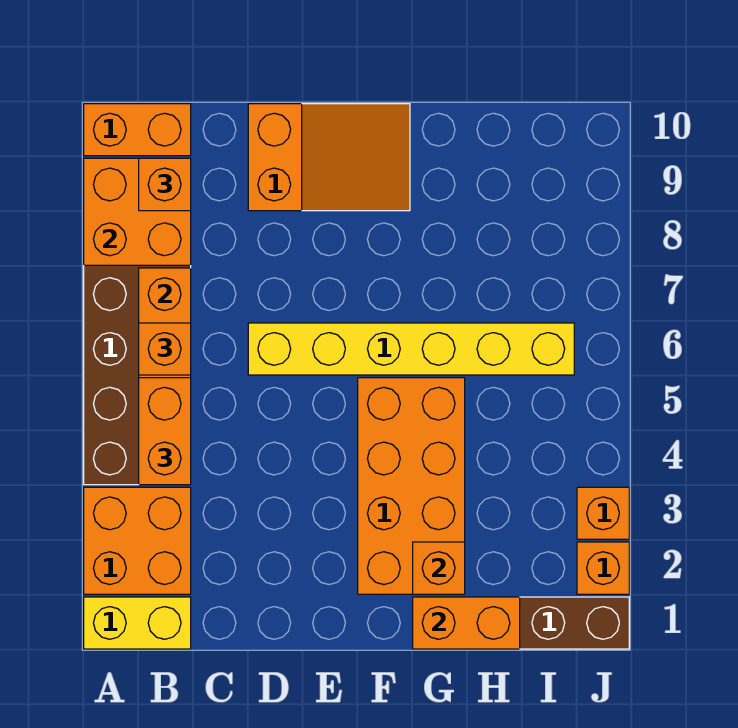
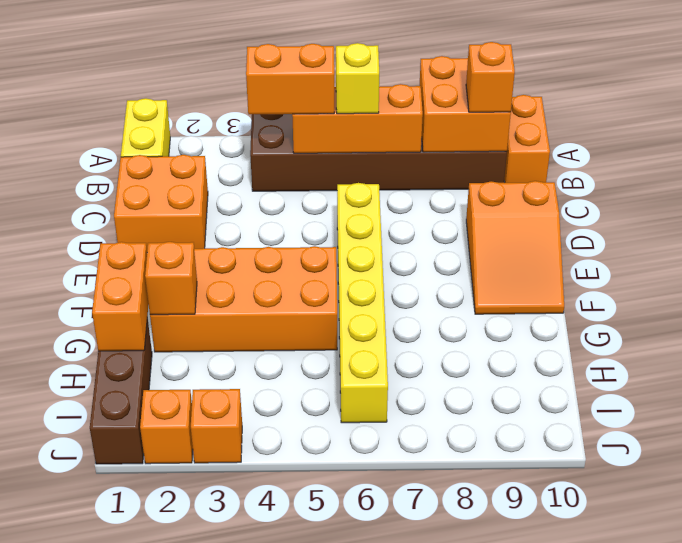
orange 2x2 brick [84,487,191,594] -> orange 2x2 brick moved to [114,155,208,250]
orange 1x1 brick [139,323,191,375] -> yellow 1x1 brick [336,43,379,114]

